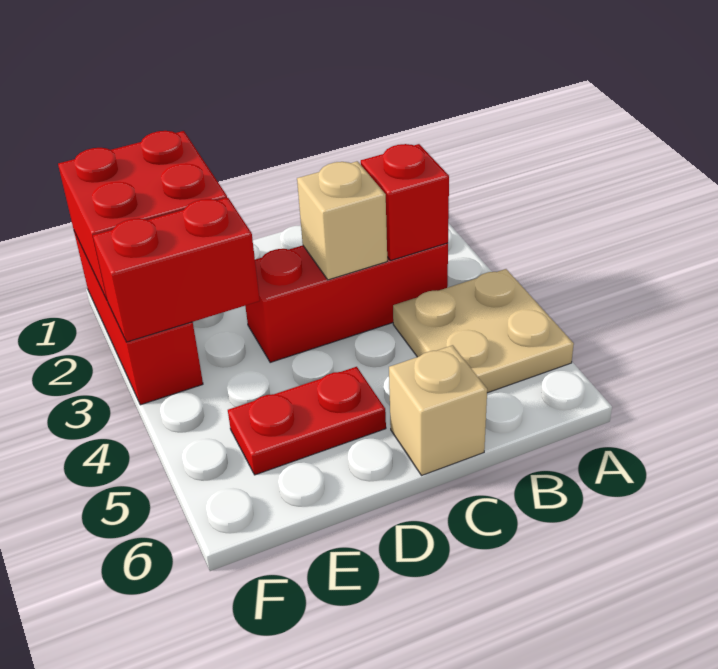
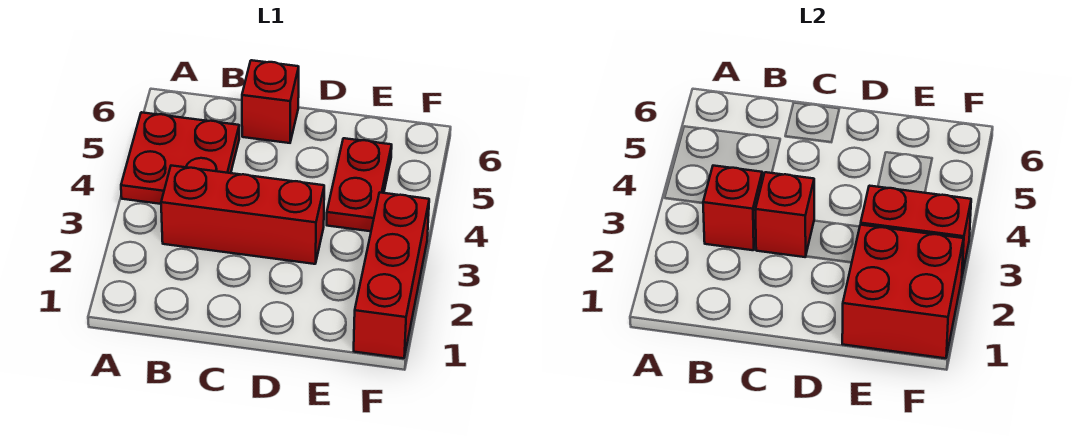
tan 2x2 plate [393,269,574,393] -> red 2x2 plate [121,112,239,204]
tan 1x1 brick [297,161,387,280] -> red 1x1 brick [755,172,814,257]
tan 1x1 brick [389,345,487,476] -> red 1x1 brick [242,60,299,143]
red 1x2 plate [228,367,386,475] -> red 1x2 plate turned to [327,138,392,231]

